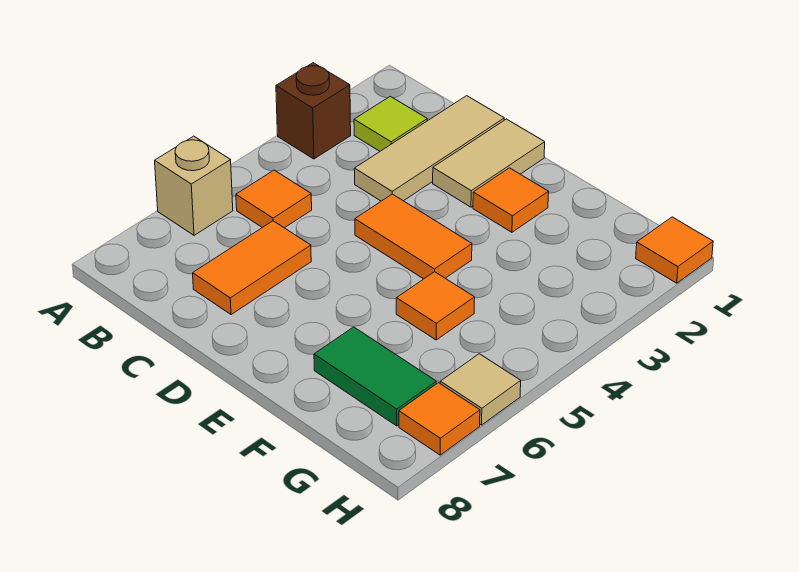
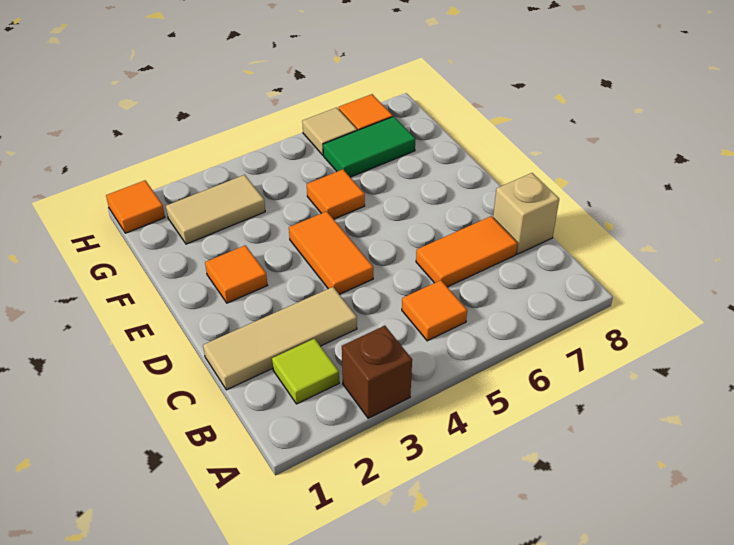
tan 1x1 brick [155,136,233,235] -> tan 1x1 brick moved to [493,173,559,254]
tan 1x2 tile [433,119,545,207] -> tan 1x2 tile moved to [166,175,265,244]
green 1x2 tile [314,327,436,426] -> green 1x2 tile turned to [323,116,415,177]

